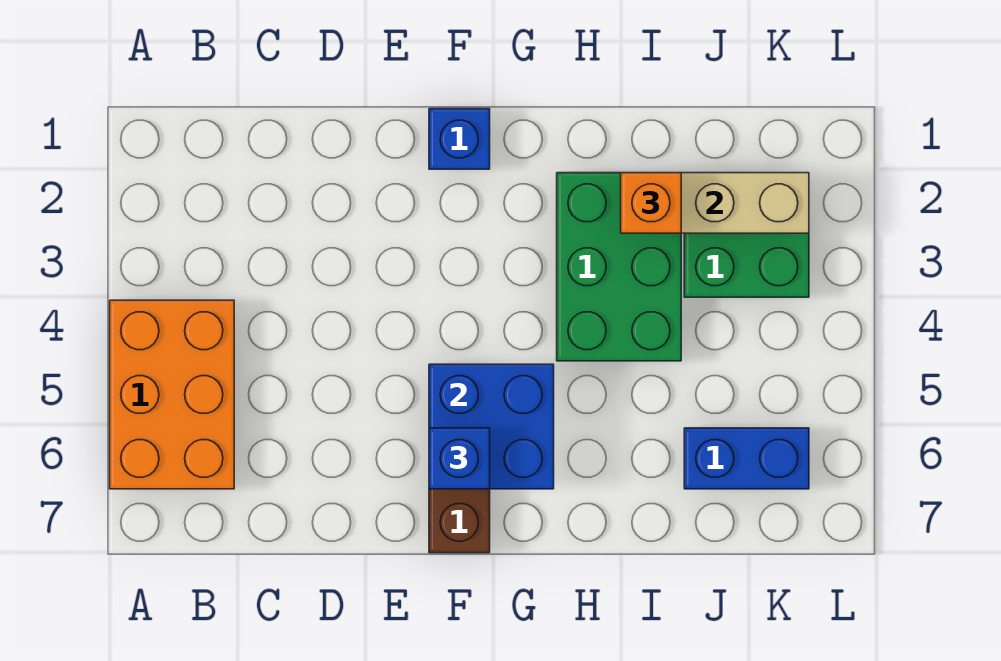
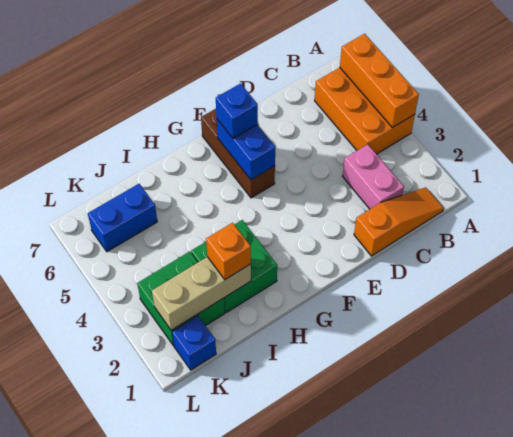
none -> orange 1x3 brick [340,34,419,128]
none -> orange 1x3 slope [354,187,444,256]
none -> pink 1x2 brick [342,144,404,209]
blue 1x1 brick [429,109,490,169] -> blue 1x1 brick moved to [172,316,216,370]
blue 2x2 brick [429,364,554,489] -> blue 1x2 brick [217,119,275,180]
green 2x3 brick [557,173,681,361] -> green 2x2 brick [191,220,277,312]

